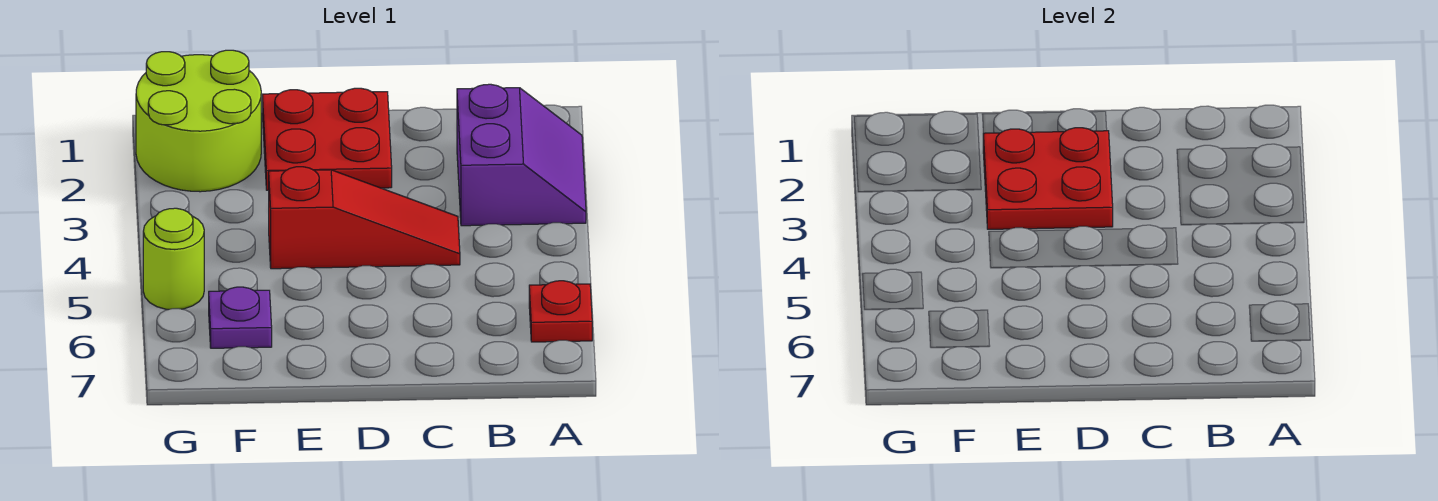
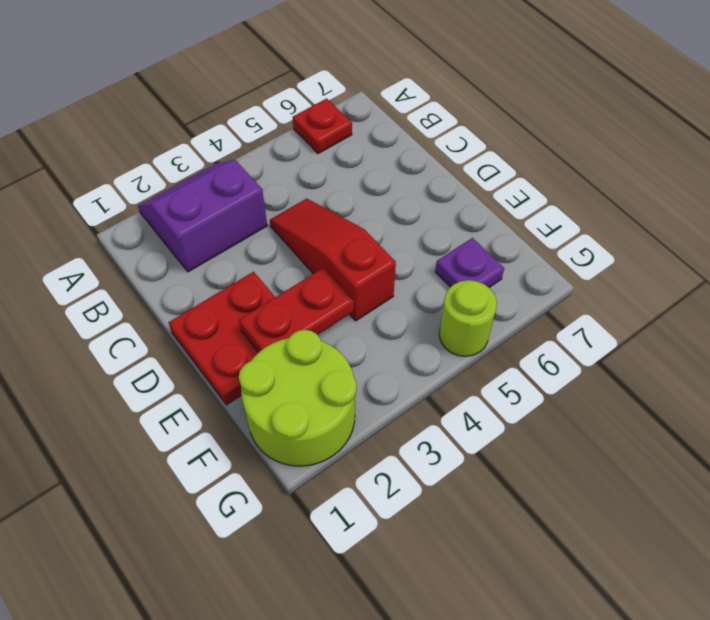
red 2x2 plate [983,128,1113,229] -> red 1x2 plate [239,268,354,352]

